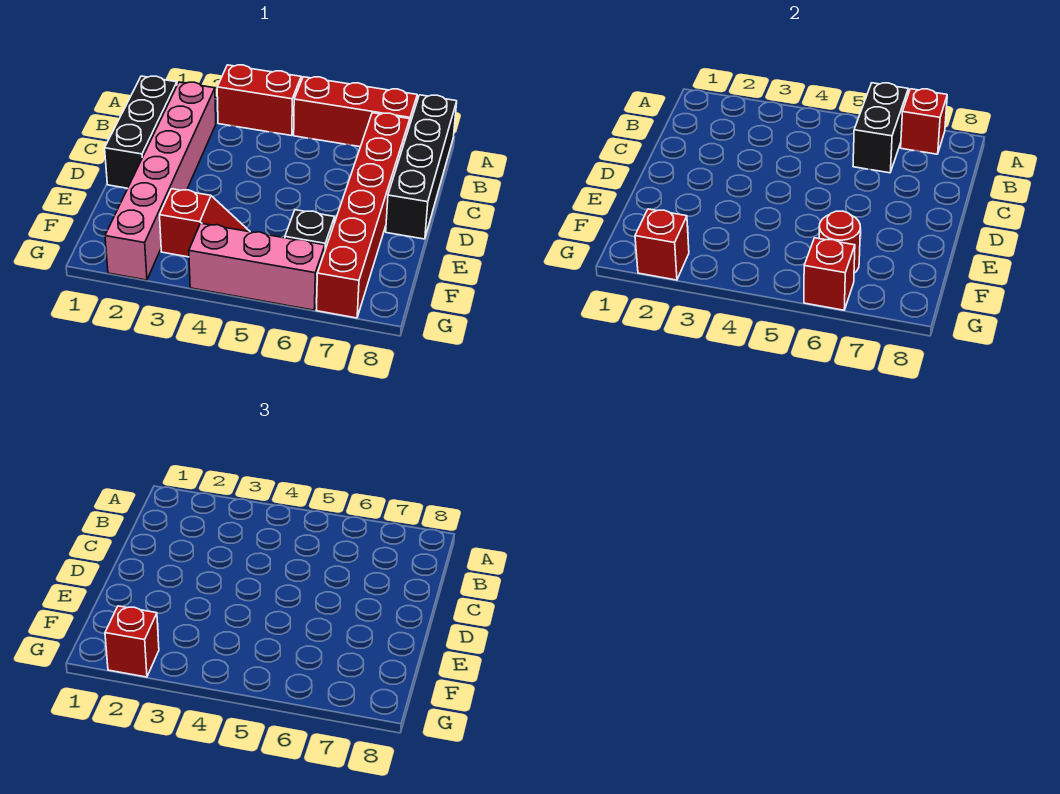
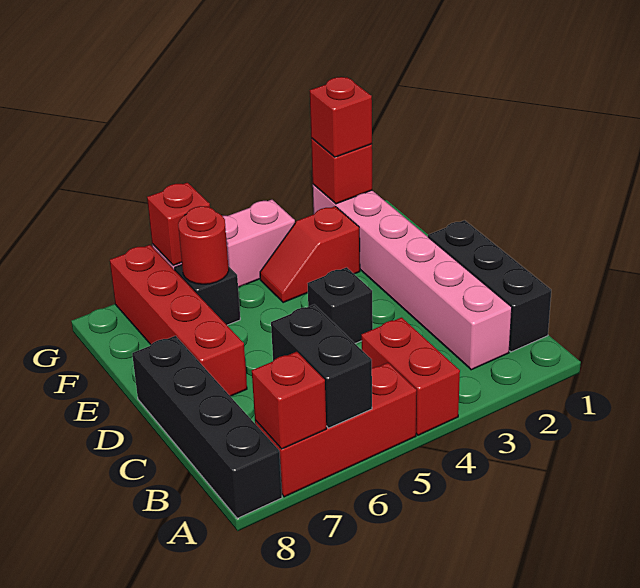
red 1x2 brick [217,65,301,136] -> red 1x2 brick turned to [361,317,460,435]
red 1x6 brick [316,113,410,318] -> red 1x4 brick [110,245,247,396]
none -> black 1x1 brick [307,267,373,343]

